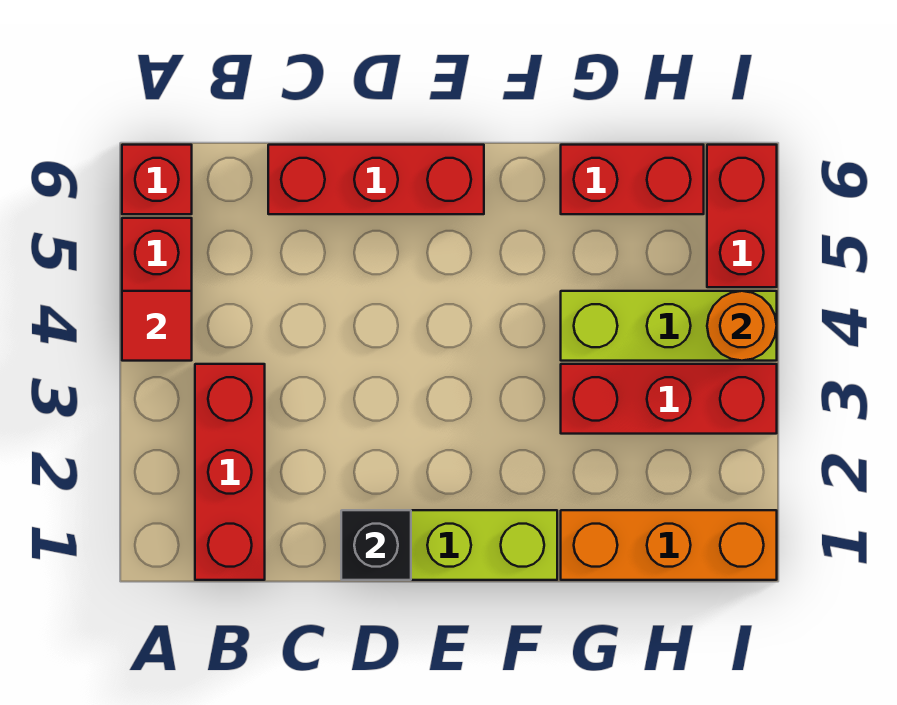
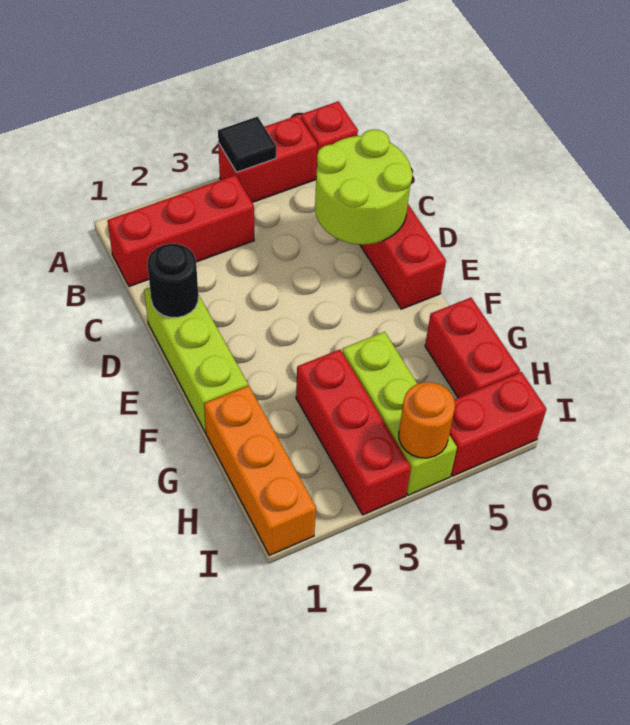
red 1x1 tile [122,291,192,361] -> black 1x1 tile [218,117,276,172]
none -> lime 2x2 round brick [315,129,413,245]
black 1x1 brick [341,510,411,580] -> black 1x1 round brick [147,244,198,318]

